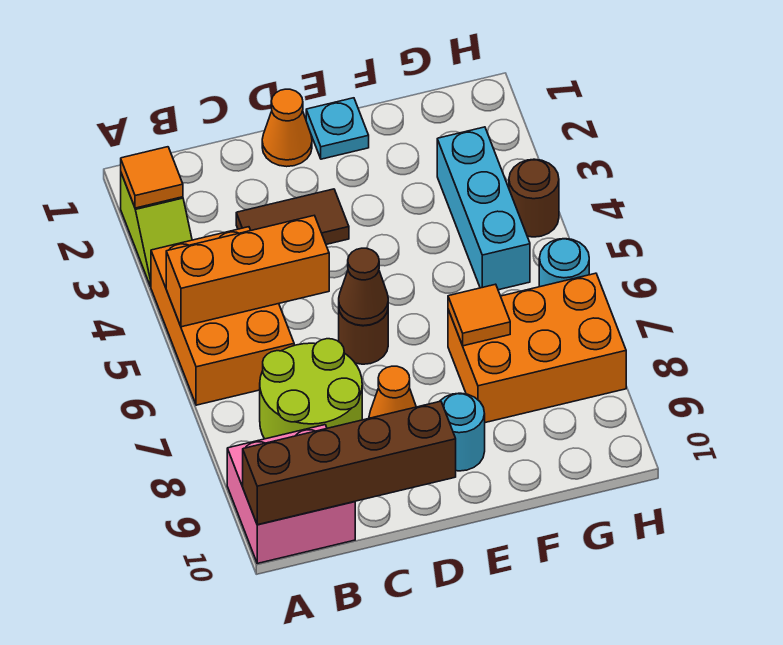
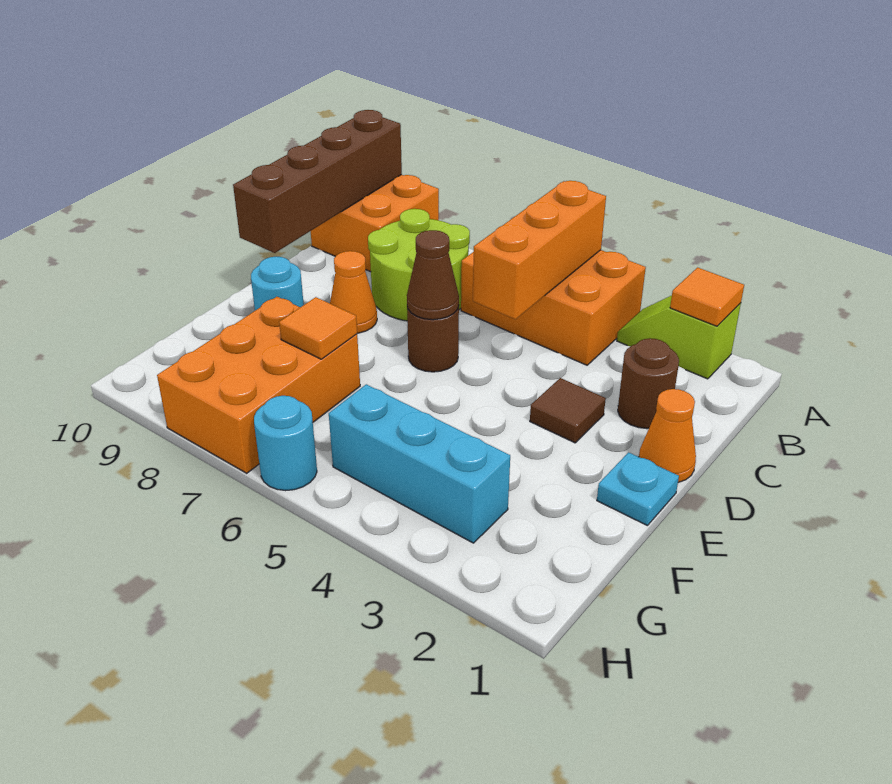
pink 2x2 brick [227,425,355,563] -> orange 2x2 brick [311,175,439,272]
brown 1x2 tile [236,189,349,244] -> brown 1x1 tile [530,378,606,443]
brown 1x1 round brick [509,159,559,237] -> brown 1x1 round brick moved to [618,338,679,429]

